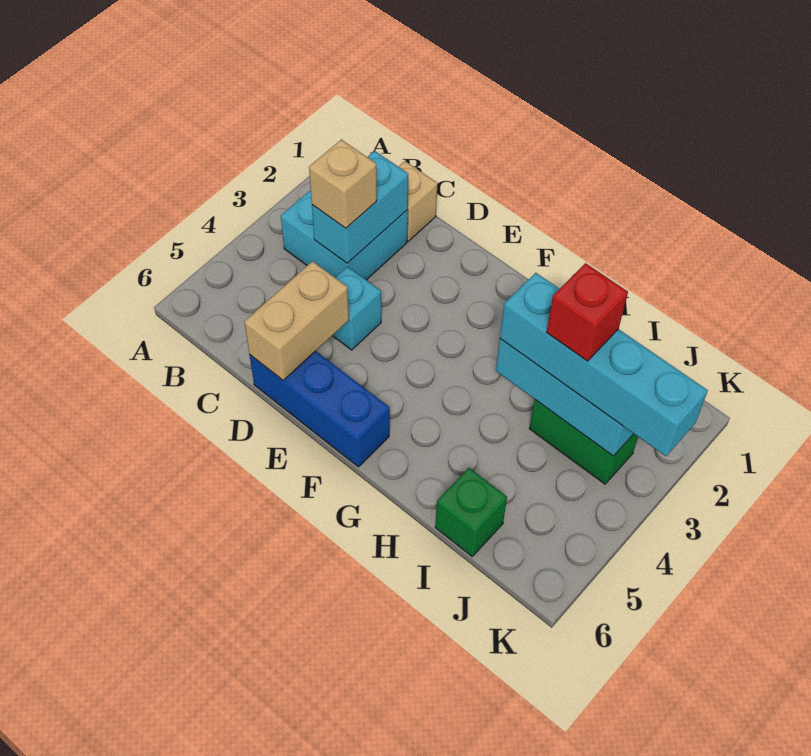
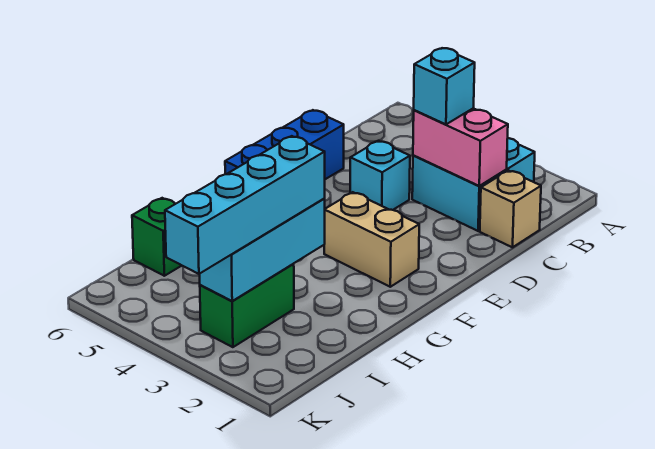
cyan 1x2 brick [312,151,408,263] -> pink 1x2 brick [413,108,508,186]
tan 1x1 brick [309,140,377,228] -> cyan 1x1 brick [414,48,475,124]
tan 1x2 brick [244,261,349,381] -> tan 1x2 brick moved to [324,192,419,287]
red 1x1 brick [546,263,628,361] -> none

